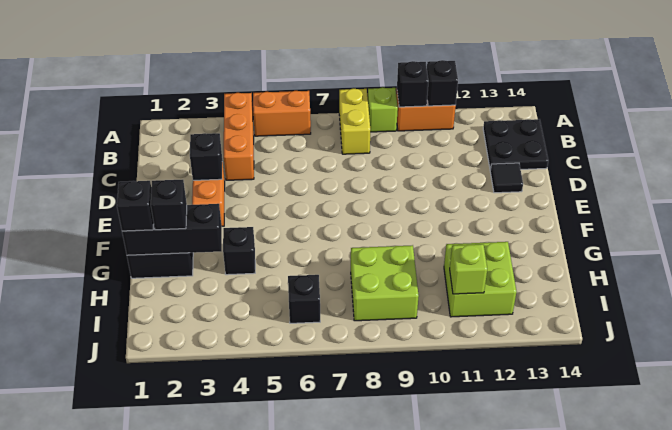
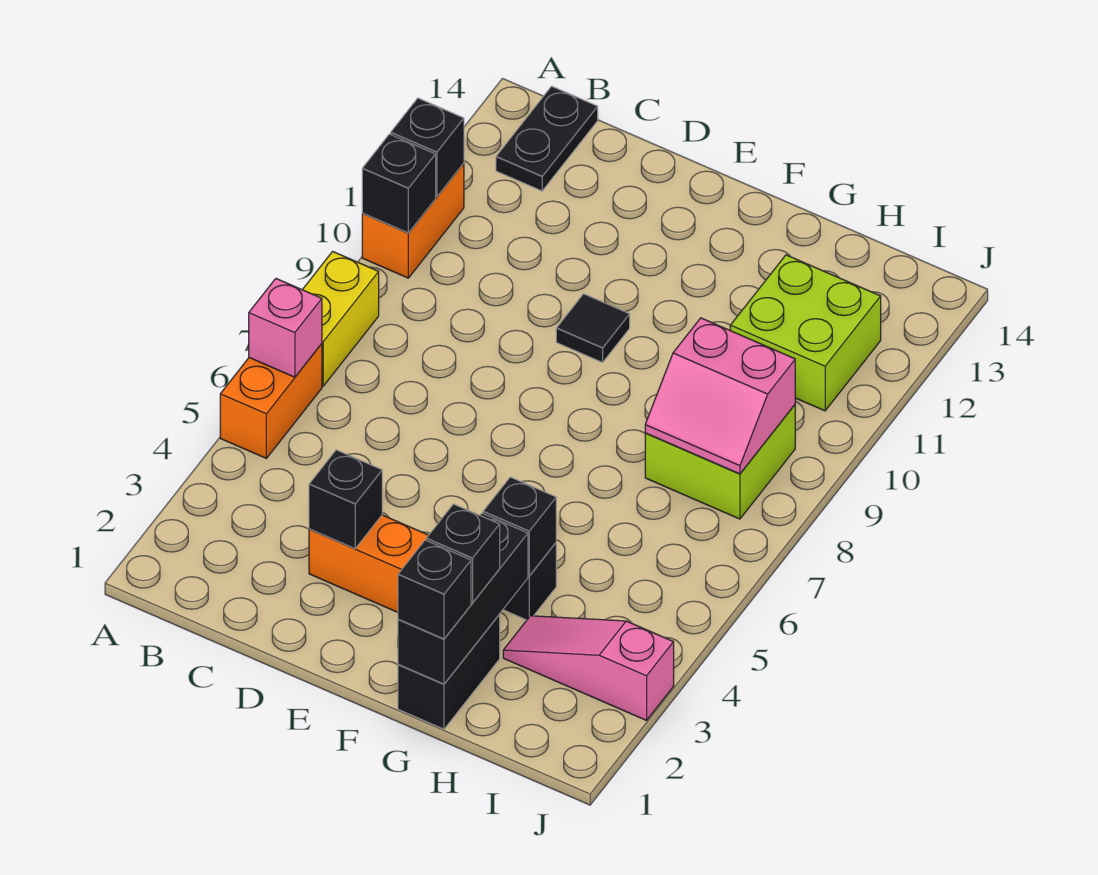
orange 1x3 brick [224,93,254,180] -> none
none -> pink 1x1 brick [249,279,322,377]
yellow 1x2 brick [339,89,370,154] -> yellow 1x2 brick turned to [302,251,379,386]
lime 1x1 brick [368,87,398,132] -> none
black 2x2 plate [483,119,548,170] -> black 1x2 plate [496,86,598,191]
black 1x1 tile [490,163,523,193] -> black 1x1 tile moved to [556,294,630,362]
none -> pink 1x3 slope [503,616,674,720]
none -> pink 2x2 slope [645,318,795,474]
black 1x1 brick [288,275,320,323] -> black 1x1 brick moved to [483,477,556,576]
lime 1x1 brick [450,244,487,294] -> none

